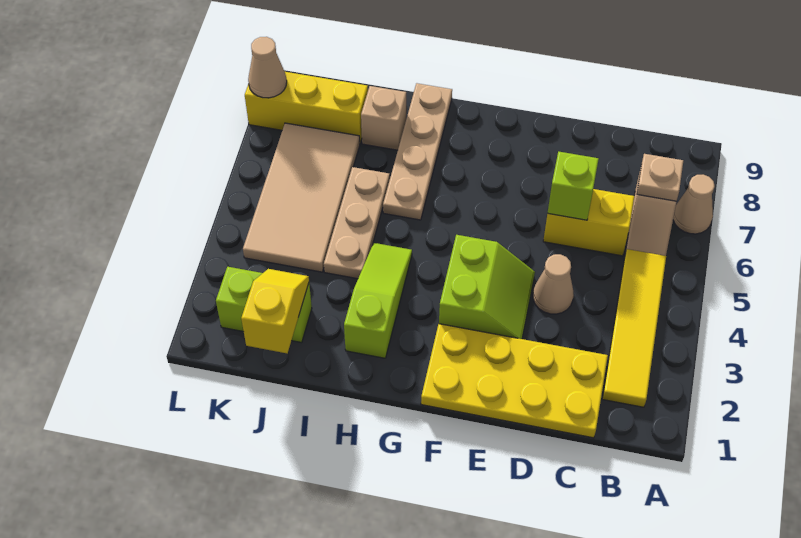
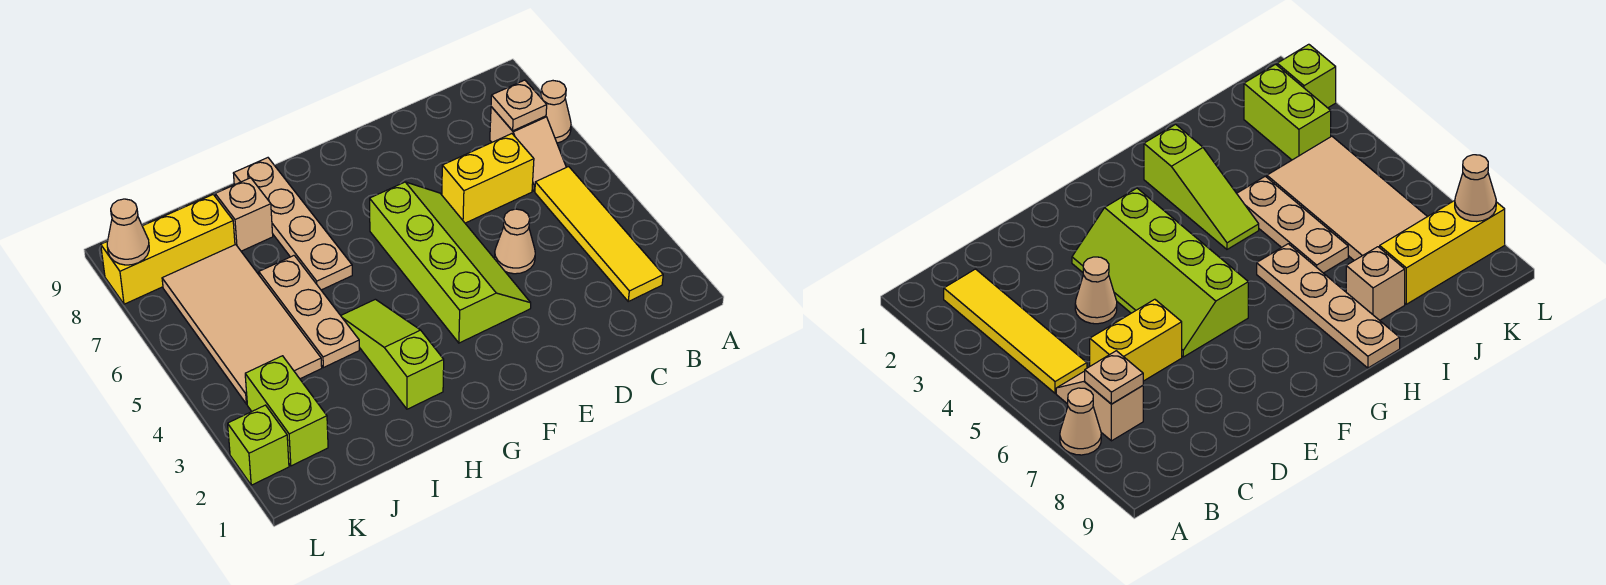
yellow 2x4 plate [421,324,608,438] -> none
lime 1x1 brick [548,152,599,220] -> lime 1x1 brick moved to [228,405,289,485]
lime 2x2 slope [439,235,535,339] -> lime 2x4 slope [370,182,531,343]
yellow 1x2 slope [241,269,309,353] -> none
lime 1x2 brick [216,267,312,343] -> lime 1x2 brick turned to [245,356,328,466]

